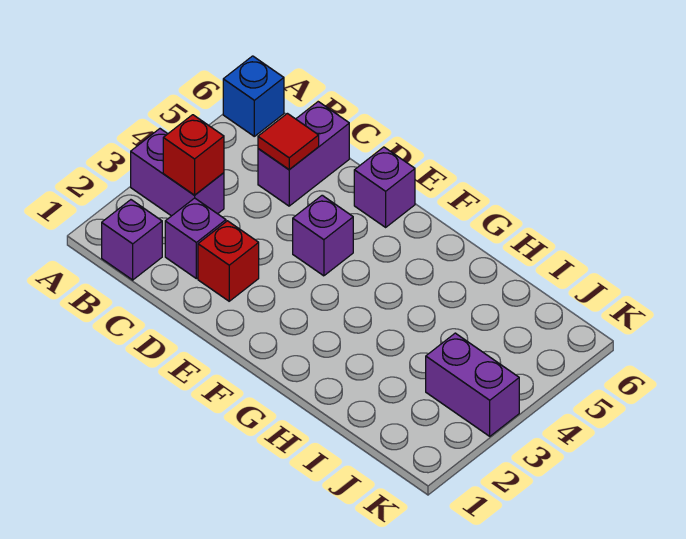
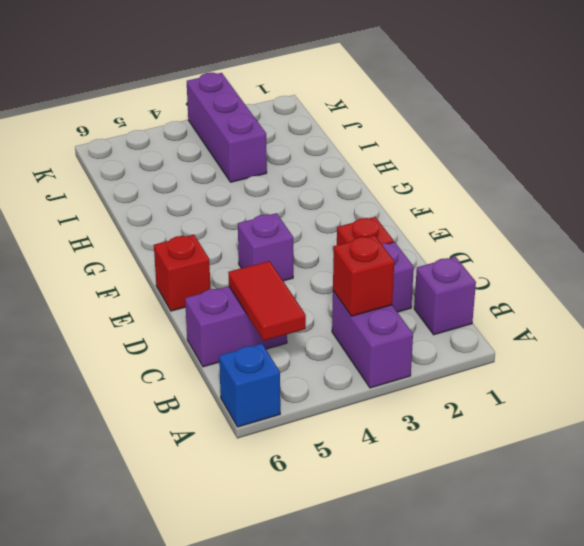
red 1x1 tile [258,113,319,170] -> red 1x2 tile [228,261,306,341]
purple 1x1 brick [354,147,415,227] -> red 1x1 brick [154,235,210,311]
purple 1x2 brick [426,333,519,436] -> purple 1x3 brick [187,73,267,182]

